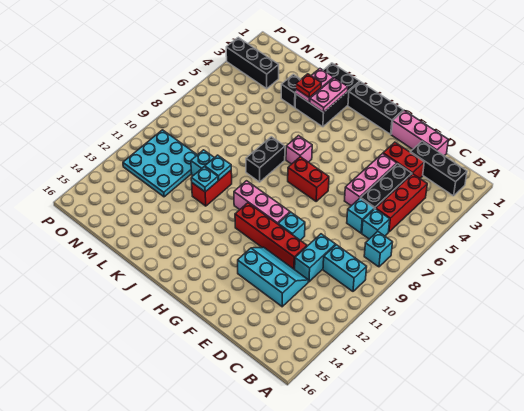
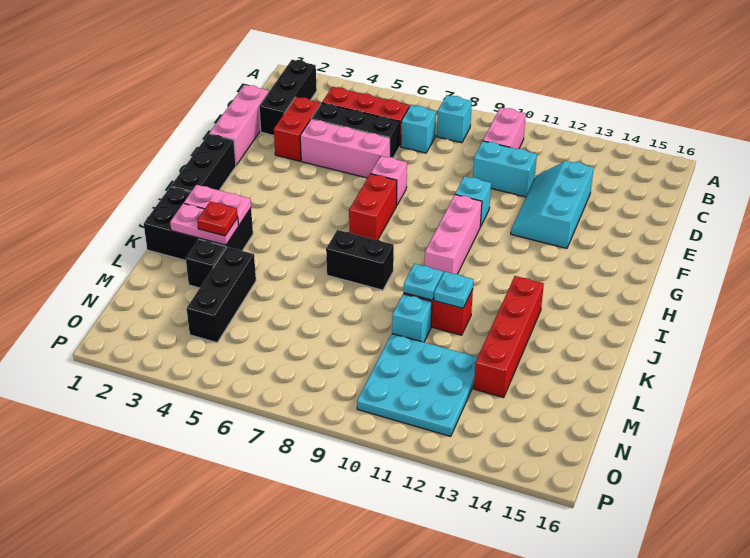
cyan 1x2 brick [323,245,367,291] -> pink 1x2 brick [483,108,526,149]
cyan 1x1 brick [347,198,374,233] -> none
red 1x4 brick [235,203,307,270] -> red 1x4 brick moved to [474,276,544,398]
pink 1x1 brick [286,136,312,164] -> pink 1x1 brick moved to [371,156,407,206]
black 1x3 brick [226,37,279,89] -> black 1x3 brick moved to [187,247,256,343]

